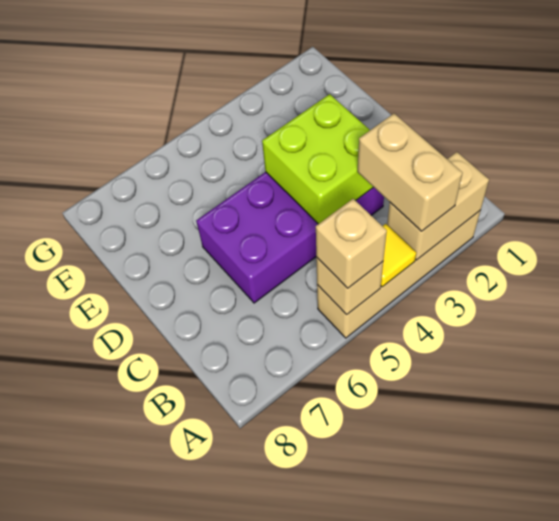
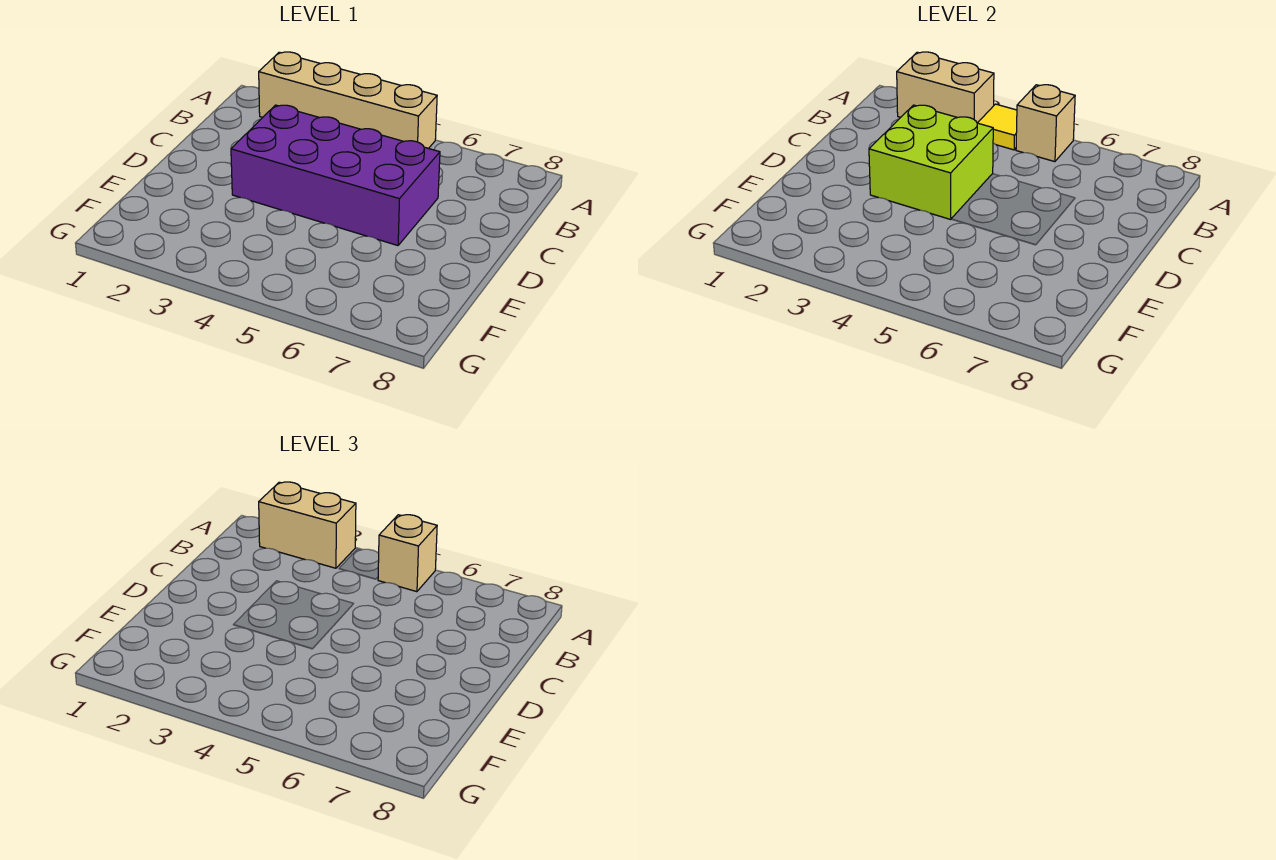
tan 1x2 brick [358,114,462,231] -> tan 1x2 brick turned to [259,482,356,568]

